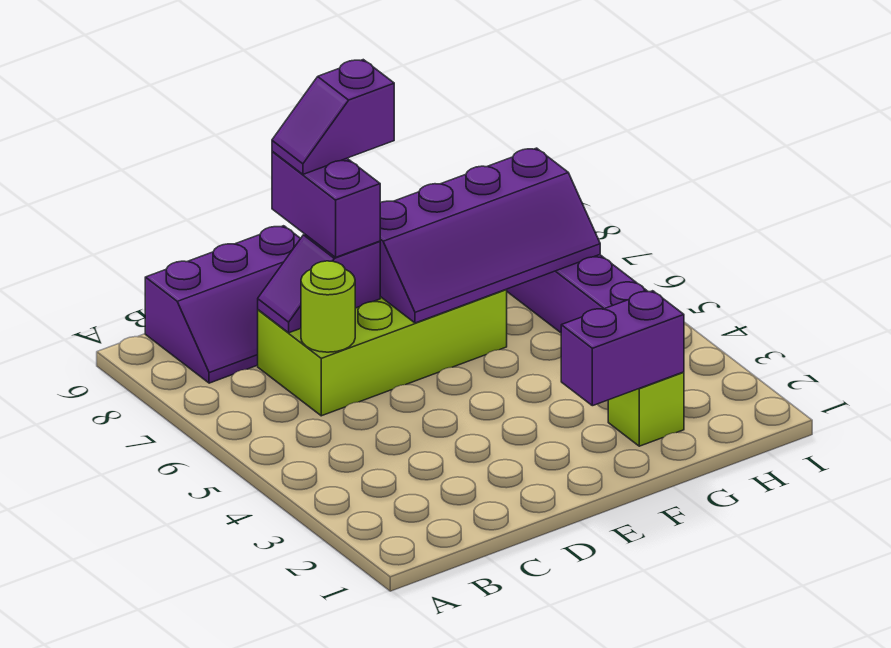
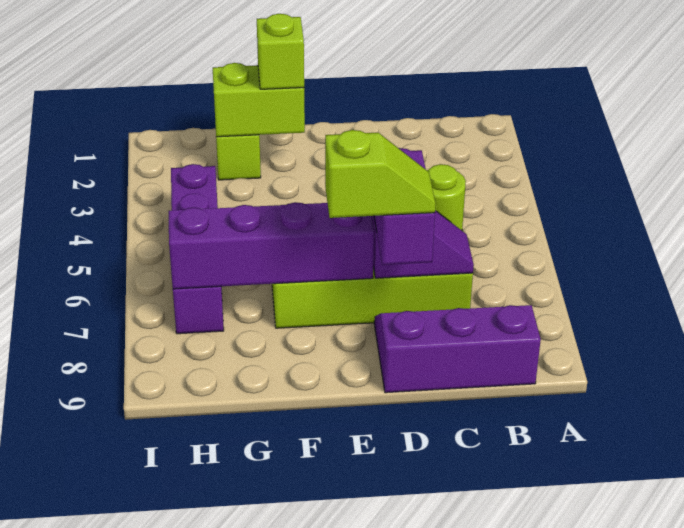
purple 1x2 slope [272,60,394,174] -> lime 1x2 slope [325,130,436,218]
purple 1x2 brick [561,291,684,406] -> lime 1x2 brick [213,63,305,137]
none -> lime 1x1 brick [257,14,304,89]

